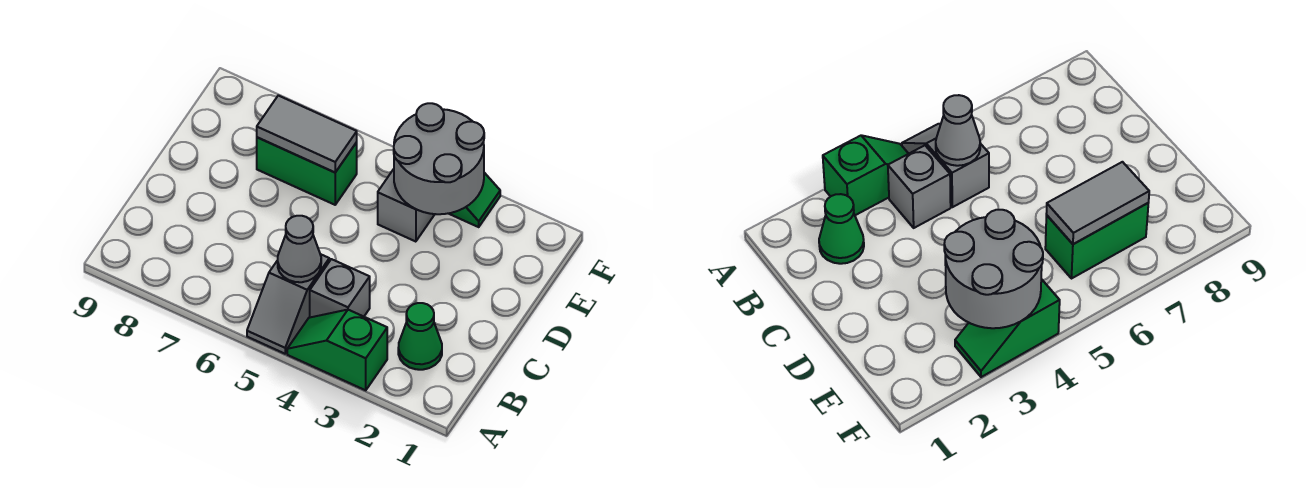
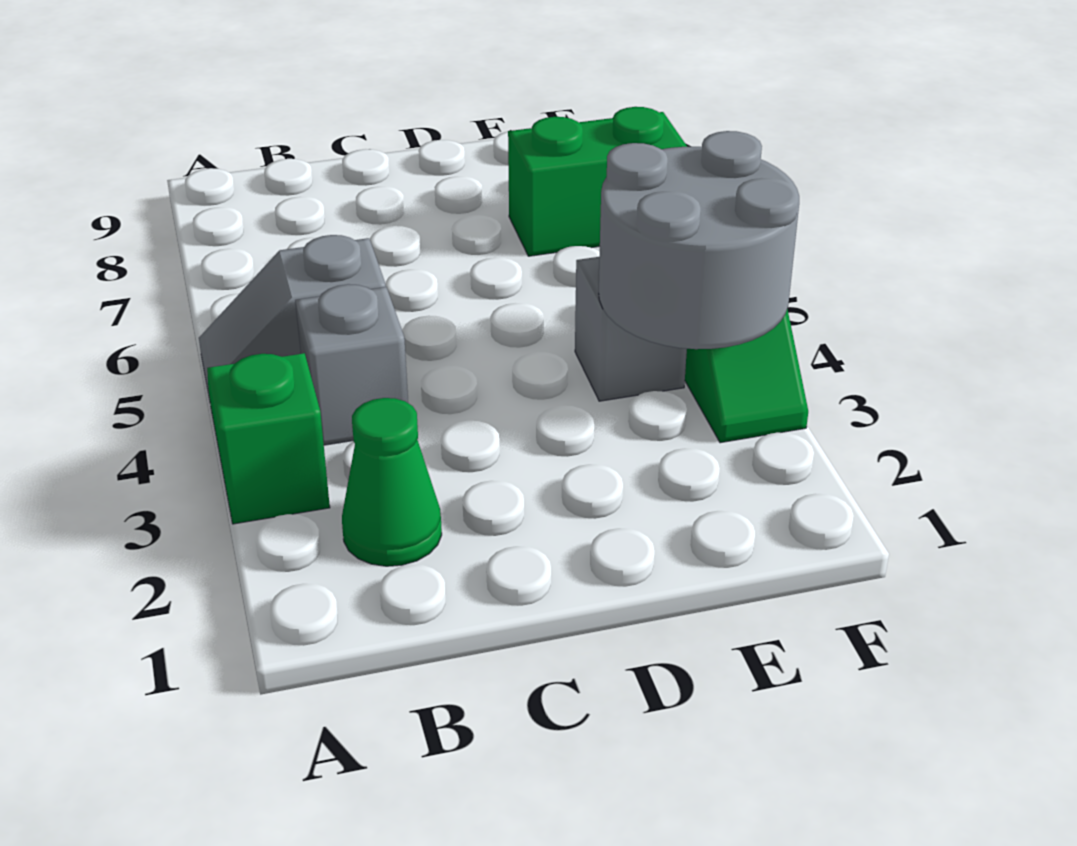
grey 1x1 cone [278,216,321,282] -> none
green 1x2 brick [257,137,357,205] -> green 1x2 brick turned to [508,107,687,256]
grey 1x2 tile [257,95,357,172] -> none

